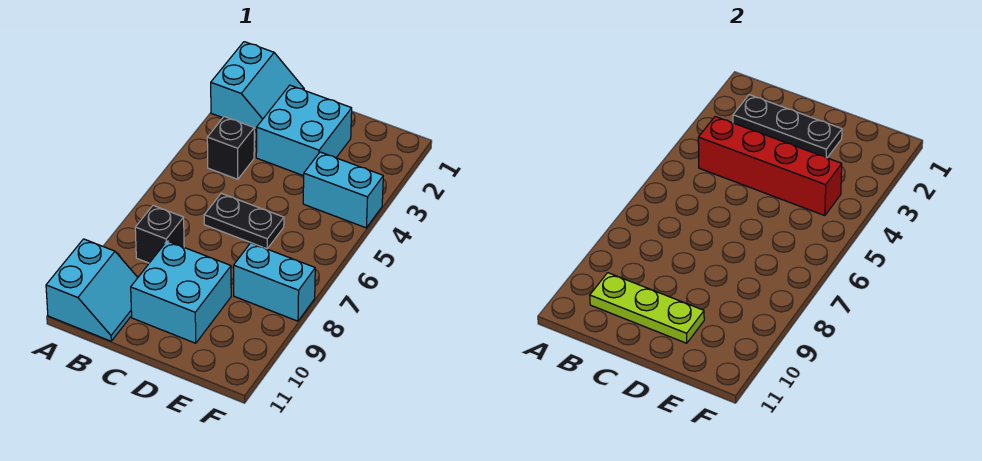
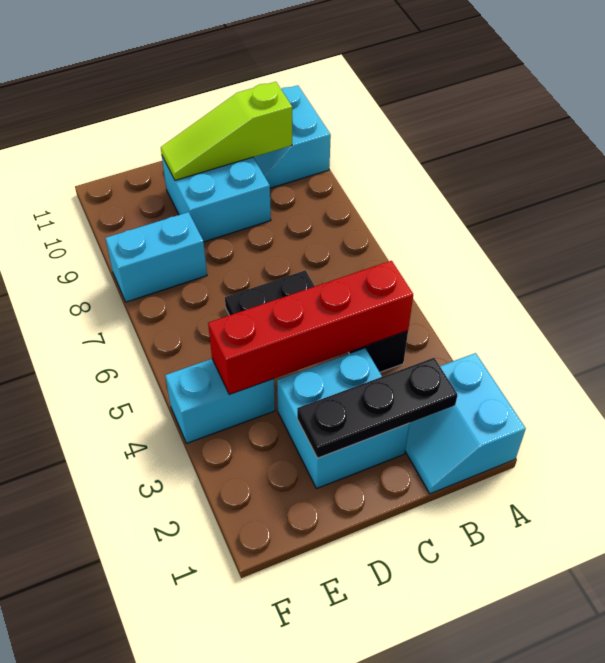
black 1x1 brick [135,205,184,263] -> none
lime 1x3 plate [590,273,704,343] -> lime 1x3 slope [161,82,292,180]

